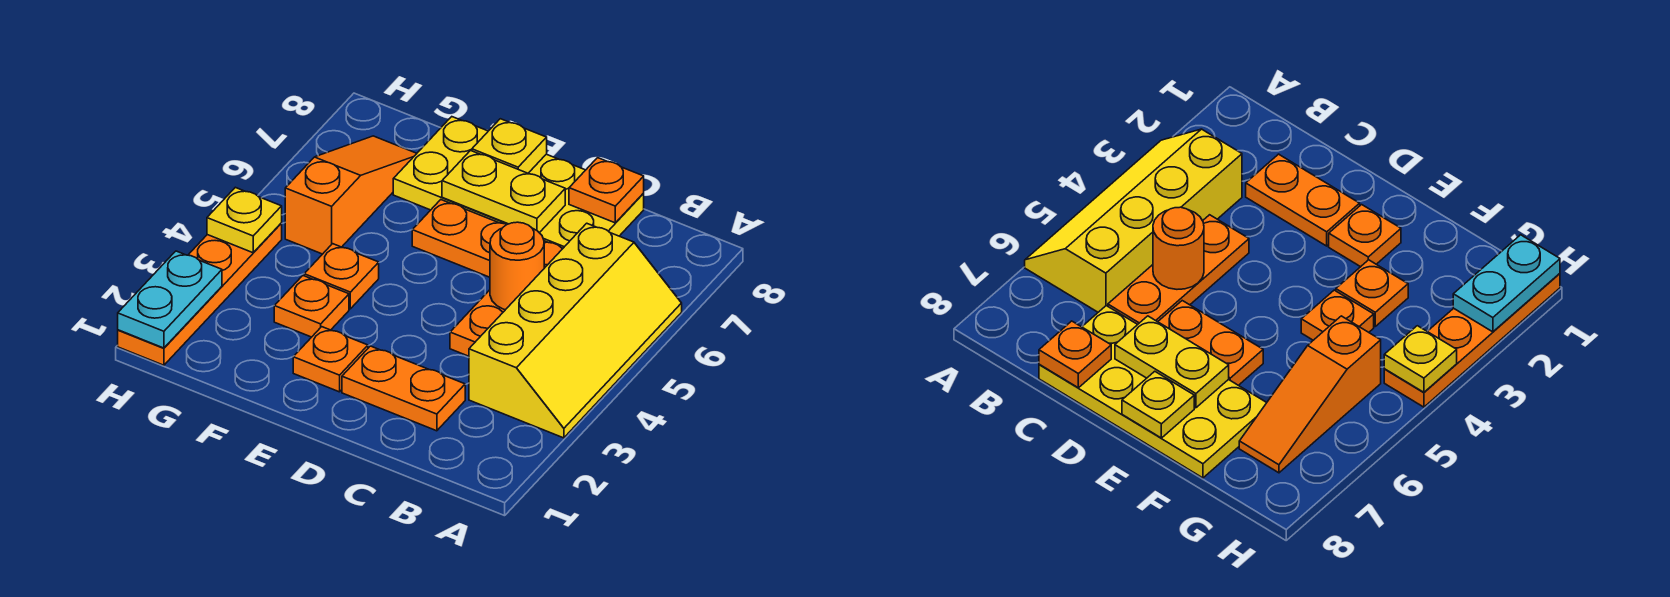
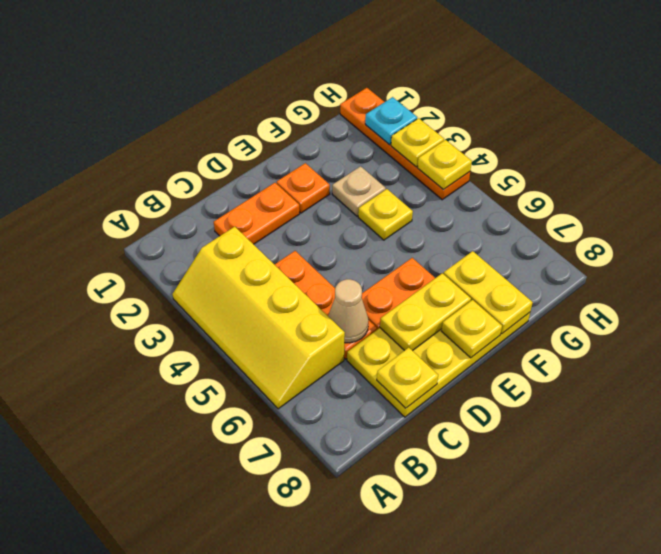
orange 1x1 round brick [490,222,544,310] -> none
none -> tan 1x1 cone [328,279,369,343]
orange 1x1 plate [569,158,644,223] -> yellow 1x1 plate [377,348,438,408]
orange 1x1 plate [274,276,349,337] -> tan 1x1 plate [332,166,386,216]
orange 1x1 plate [304,244,379,309] -> yellow 1x1 plate [358,189,413,240]
none -> yellow 1x2 plate [444,251,533,334]
orange 1x3 slope [285,136,417,254] -> none
cyan 1x2 plate [118,251,222,348] -> cyan 1x1 plate [365,97,417,145]
none -> yellow 1x1 plate [391,118,444,167]

